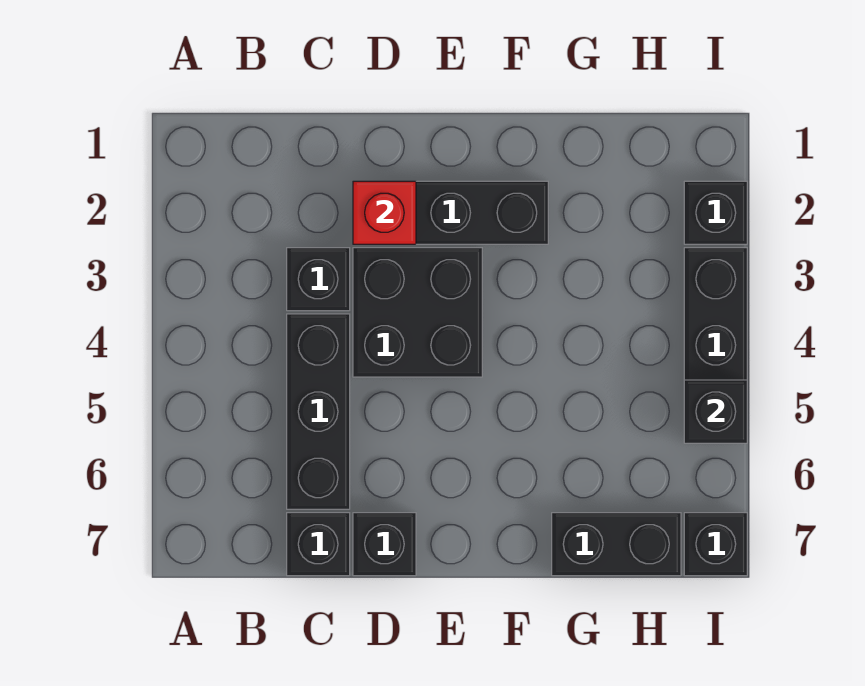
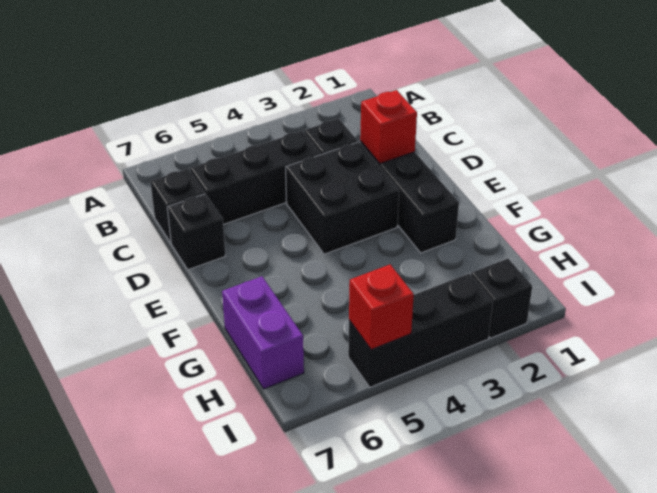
black 1x2 brick [552,513,681,576] -> purple 1x2 brick [222,276,304,389]
black 1x1 brick [684,380,747,443] -> red 1x1 brick [349,265,414,350]
black 1x1 brick [684,513,747,576] -> none

